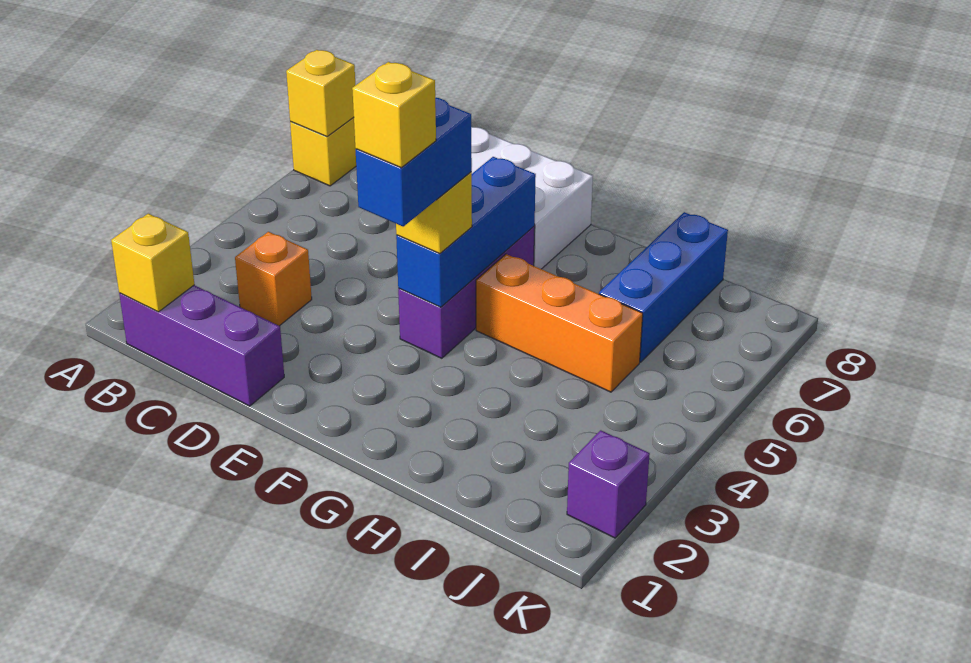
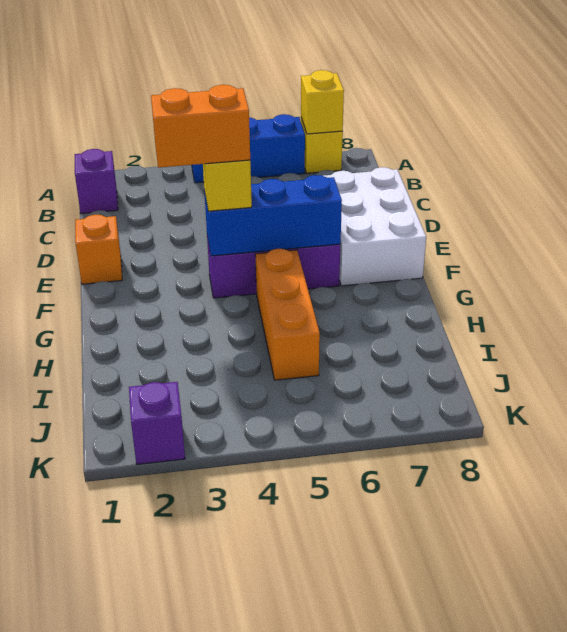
purple 1x3 brick [119,285,284,406] -> purple 1x1 brick [75,149,118,214]
yellow 1x1 brick [111,214,194,312] -> none
orange 1x1 brick [235,232,312,326] -> orange 1x1 brick moved to [75,215,122,284]
blue 1x2 brick [356,98,472,226] -> orange 1x2 brick [151,85,250,168]
yellow 1x1 brick [352,62,436,168] -> none
blue 1x3 brick [599,212,728,362] -> blue 1x3 brick moved to [192,114,305,183]

